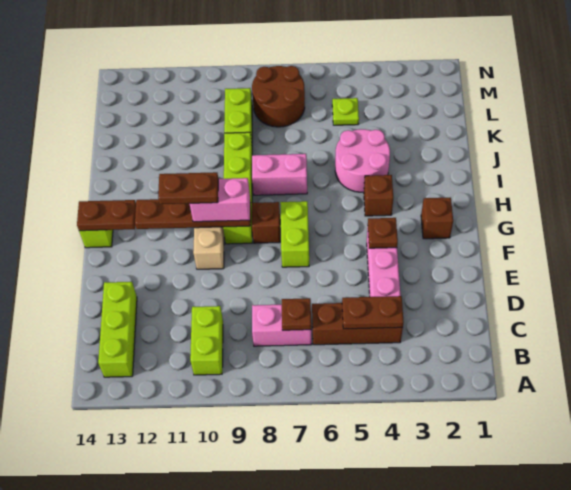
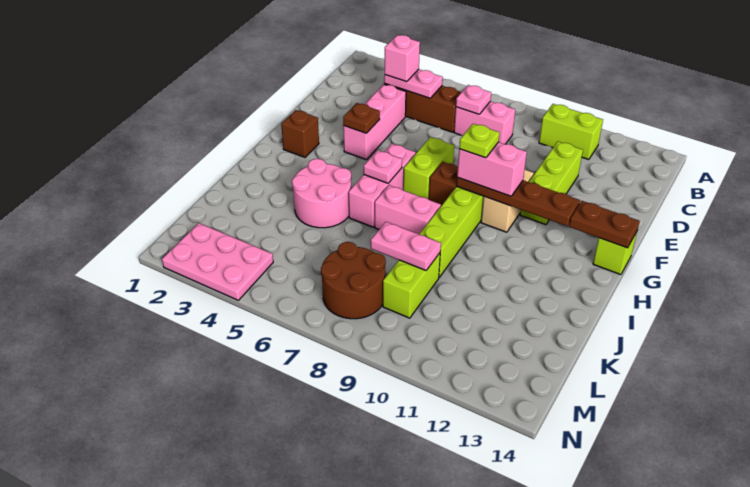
lime 1x2 brick [190,306,223,375] -> lime 1x2 brick turned to [539,104,603,160]
lime 1x3 brick [98,282,137,377] -> lime 1x3 brick moved to [520,141,583,225]
brown 1x2 plate [342,296,404,329] -> pink 1x2 plate [384,69,443,98]
none -> pink 1x1 brick [385,35,420,82]
brown 1x1 plate [282,298,311,330] -> pink 1x1 plate [456,85,491,114]
none -> pink 1x3 brick [349,144,416,227]
brown 1x2 plate [158,172,218,204] -> none
brown 1x1 brick [364,175,393,216] -> none
none -> pink 1x1 plate [364,150,402,183]
none -> pink 1x2 plate [371,222,441,270]
lime 1x1 plate [332,98,359,125] -> lime 1x1 plate moved to [459,124,499,158]
none -> pink 2x3 plate [162,223,273,300]

